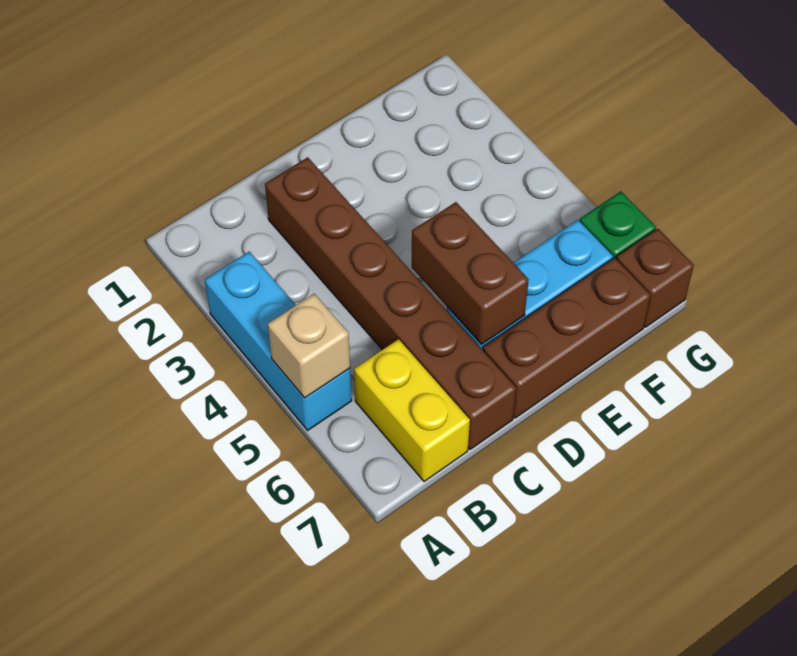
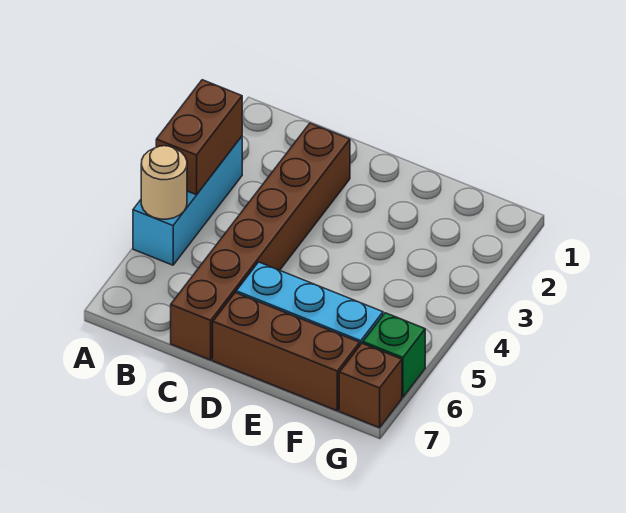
tan 1x1 brick [268,294,350,398] -> tan 1x1 round brick [141,146,187,219]
yellow 1x2 brick [354,339,470,482] -> none
brown 1x2 brick [412,202,529,345] -> brown 1x2 brick moved to [156,80,242,195]

